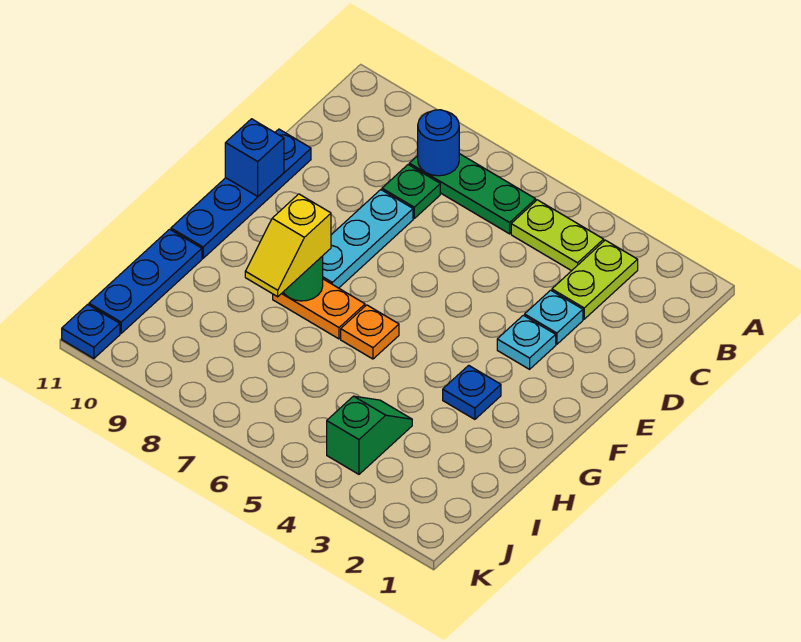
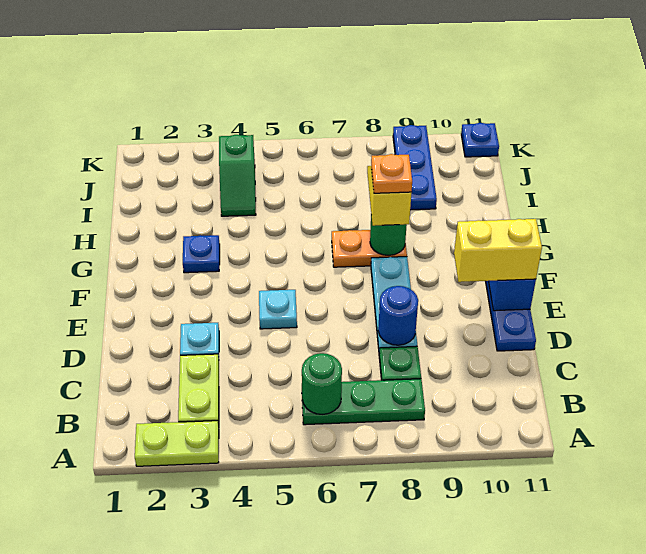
lime 1x2 plate [511,200,604,271] -> lime 1x2 plate moved to [135,421,219,466]
none -> green 1x1 round brick [302,353,342,415]
blue 1x1 round brick [418,110,459,176] -> blue 1x1 round brick moved to [378,286,418,345]
cyan 1x1 plate [497,315,556,369] -> cyan 1x1 plate moved to [259,290,297,329]
none -> yellow 1x2 brick [454,219,542,282]
orange 1x1 plate [341,305,399,359] -> orange 1x1 plate moved to [371,154,412,193]
blue 1x3 plate [89,229,202,333] -> blue 1x3 plate moved to [393,125,437,210]

